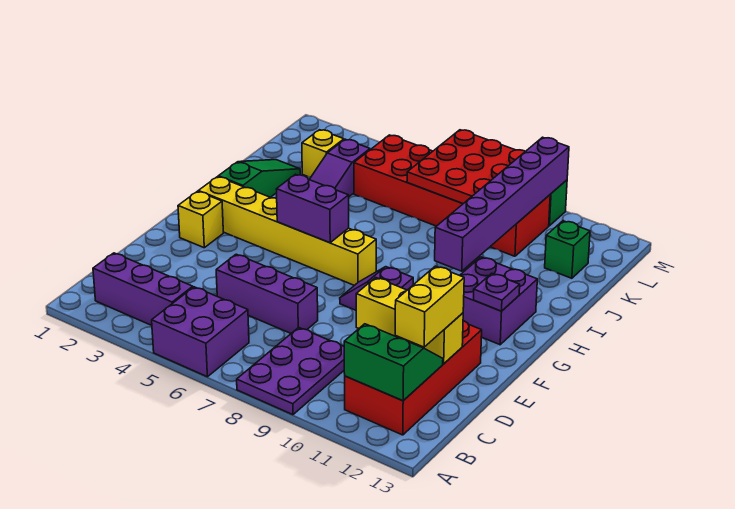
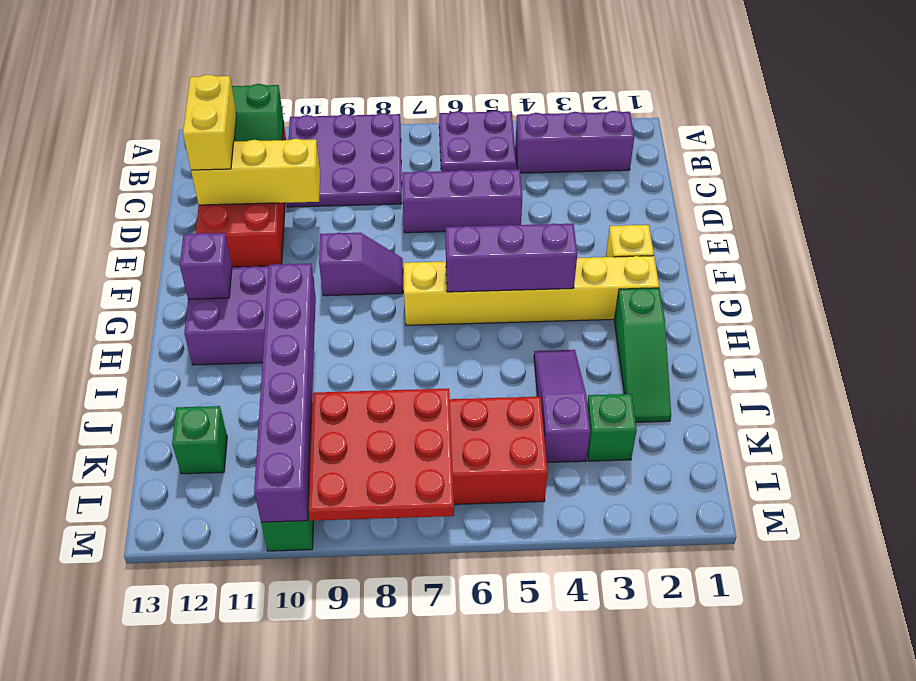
purple 2x2 brick [152,287,249,377] -> purple 2x2 plate [439,110,516,171]
purple 2x3 plate [237,327,344,415] -> purple 3x3 plate [286,113,402,207]
purple 1x2 brick [277,174,349,243] -> purple 1x3 brick [446,224,577,292]
purple 1x1 plate [473,273,520,311] -> purple 1x1 brick [180,233,232,299]
yellow 1x1 brick [302,130,344,177] -> green 1x1 brick [587,394,637,461]

